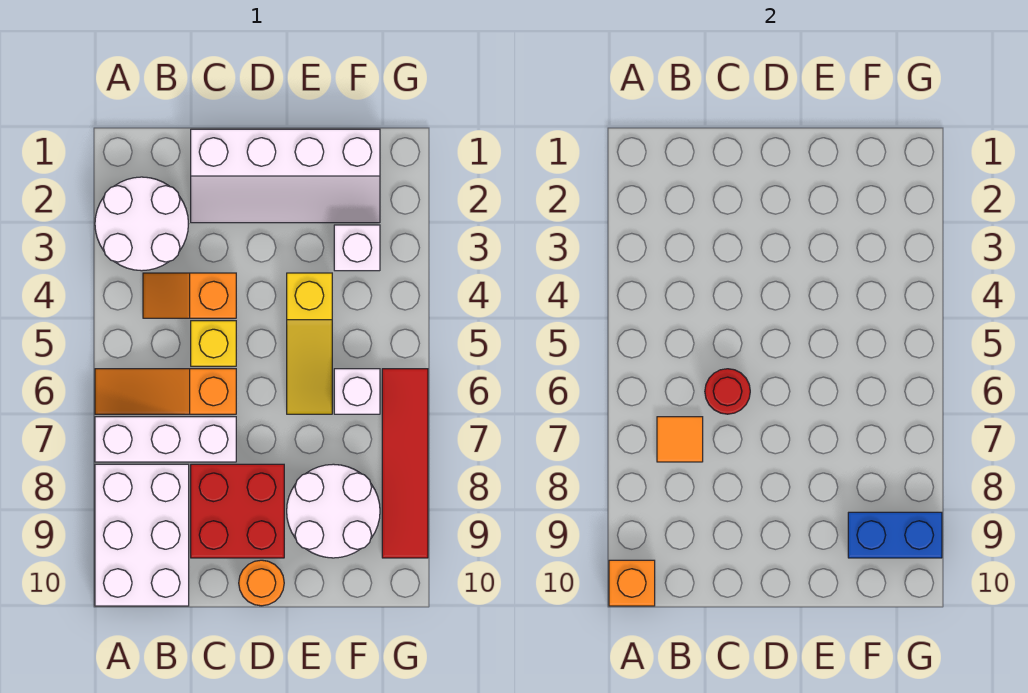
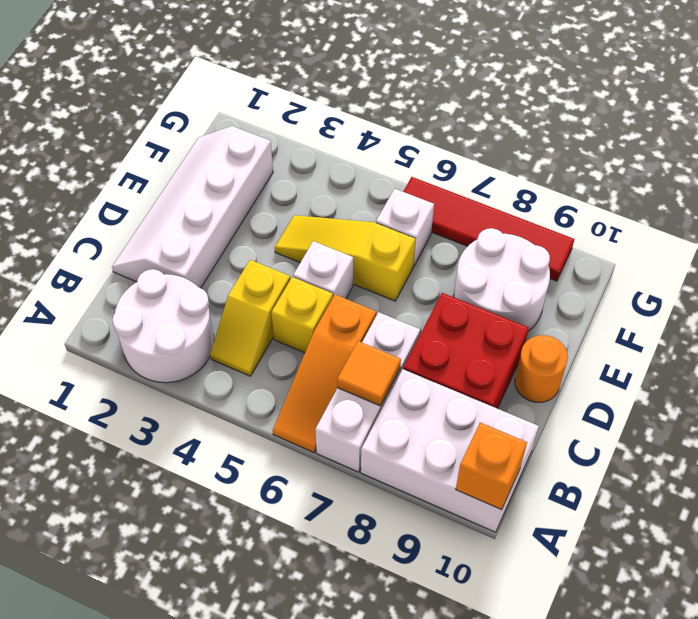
orange 1x2 slope [143,273,236,318] -> yellow 1x2 slope [210,260,290,376]
white 2x4 slope [191,129,380,223] -> white 2x4 slope turned to [112,126,273,288]
red 1x1 round brick [705,369,750,414] -> none
yellow 1x3 slope [287,273,332,414] -> yellow 1x3 slope turned to [275,215,415,301]
white 1x1 brick [334,225,380,271] -> white 1x1 brick moved to [293,241,353,299]
blue 1x2 brick [848,512,942,558] -> none

